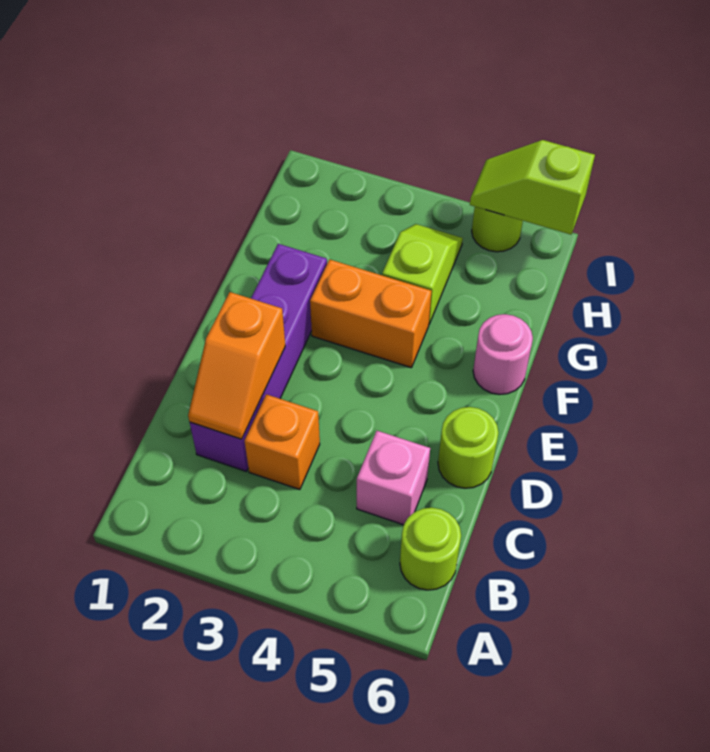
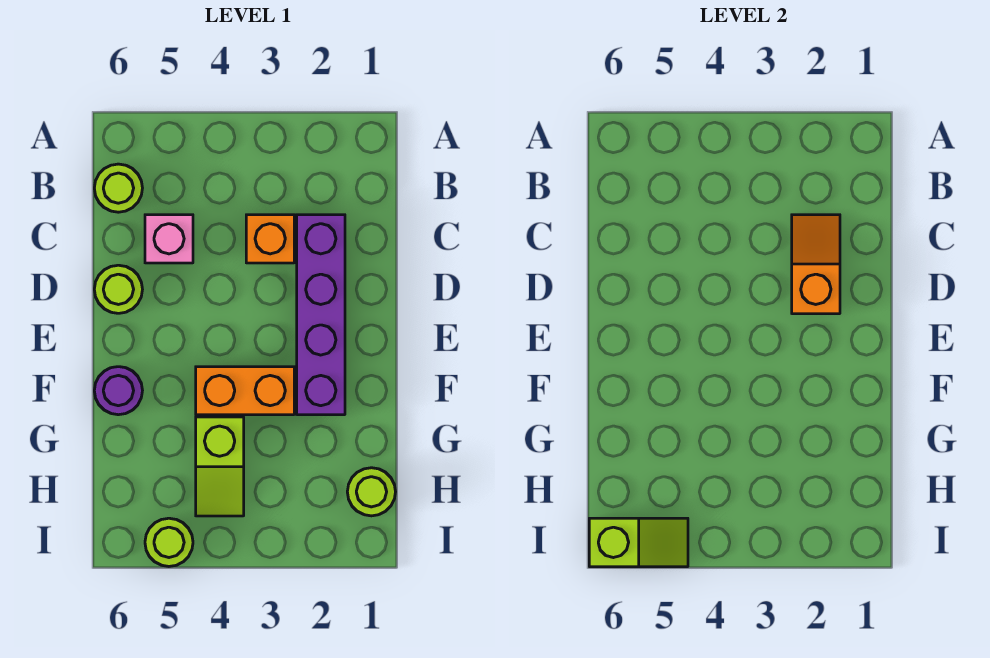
pink 1x1 round brick [473,314,533,395] -> purple 1x1 round brick [94,367,142,415]
none -> lime 1x1 round brick [347,468,396,516]

